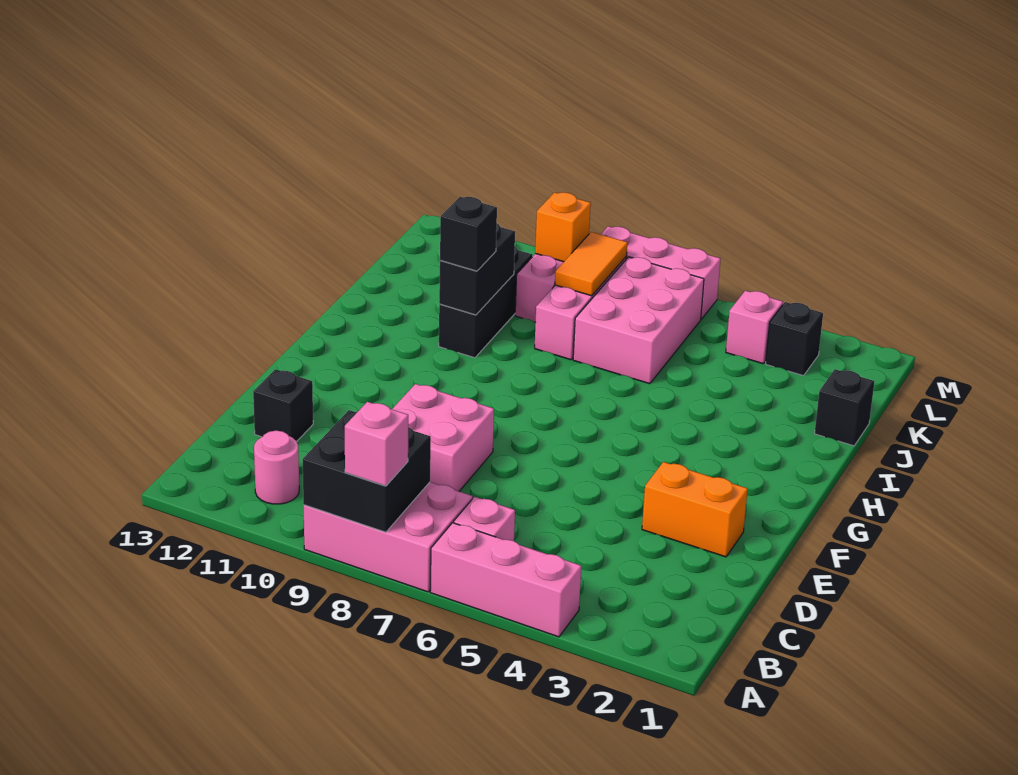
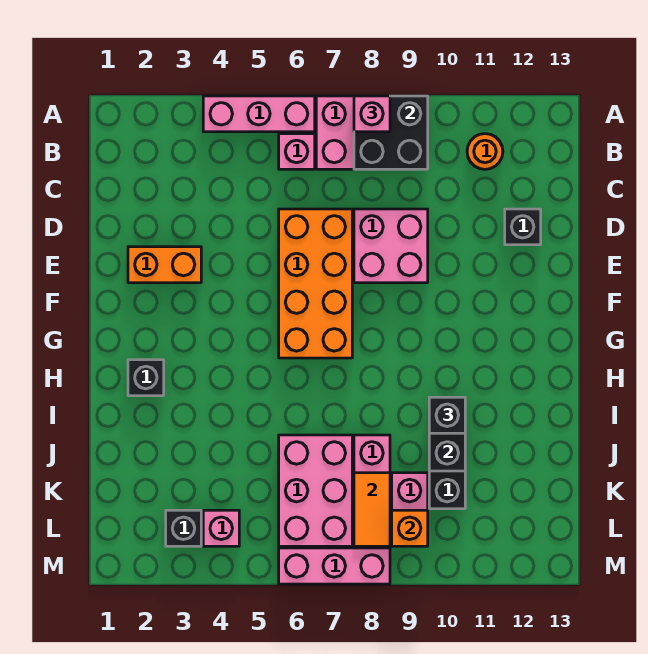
pink 1x1 round brick [254,431,299,504] -> orange 1x1 round brick [467,134,503,169]
none -> orange 2x4 brick [279,209,352,358]
black 1x1 brick [815,369,874,446] -> black 1x1 brick moved to [128,360,164,396]

